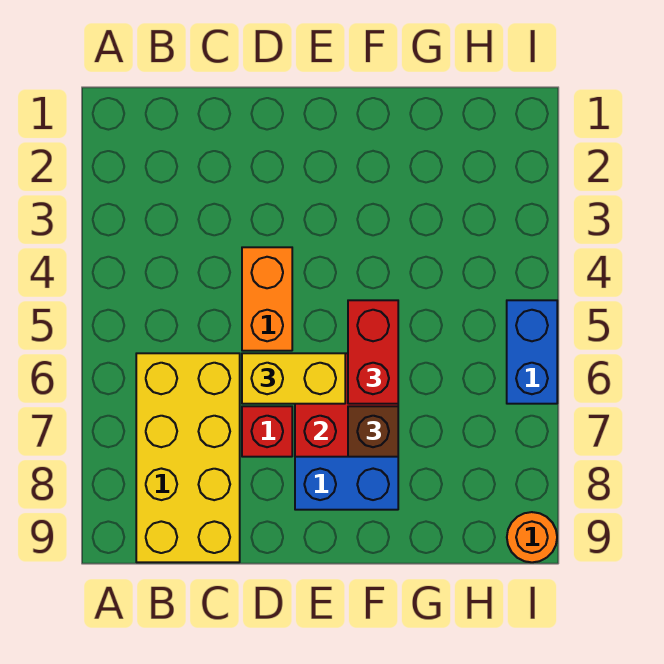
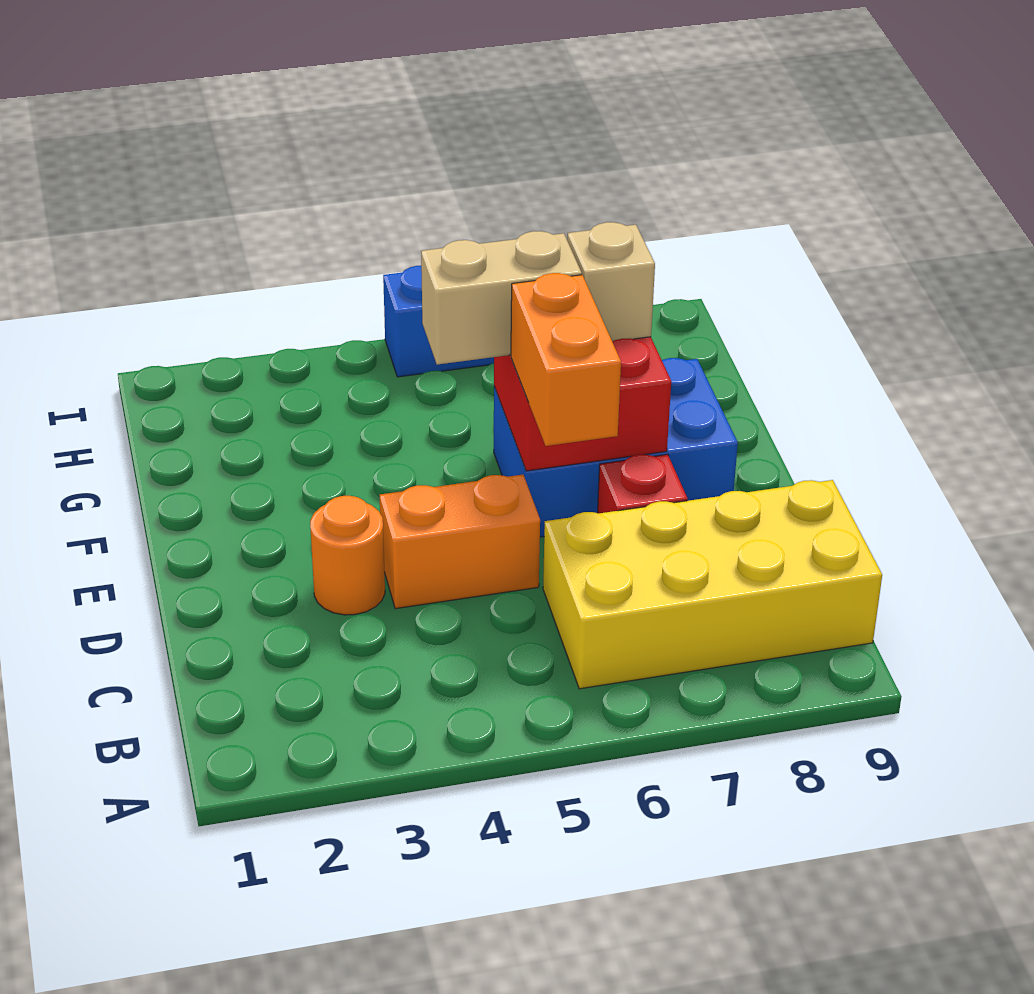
yellow 1x2 brick [242,353,345,404] -> orange 1x2 brick [511,273,621,446]
red 1x2 brick [348,300,398,404] -> tan 1x2 brick [421,231,582,365]
brown 1x1 brick [348,406,398,457] -> tan 1x1 brick [567,222,655,342]
orange 1x1 round brick [507,512,557,562] -> orange 1x1 round brick moved to [310,496,385,615]

